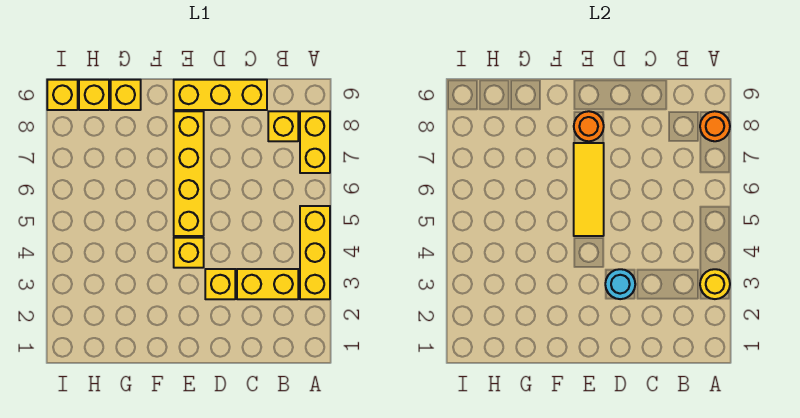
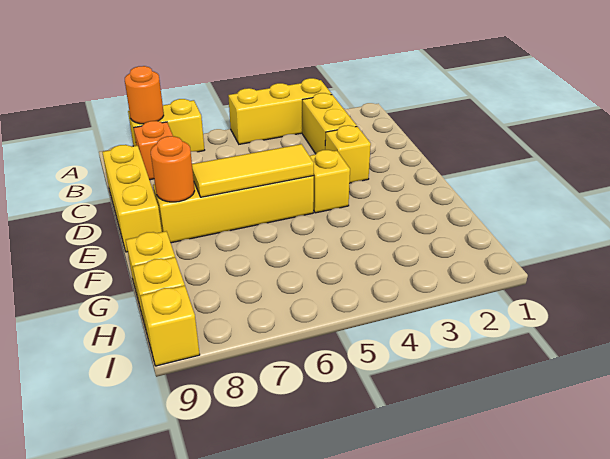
yellow 1x1 round brick [700,269,730,299] -> none
yellow 1x1 brick [268,111,298,141] -> orange 1x1 brick [134,121,173,180]
cyan 1x1 round brick [605,269,635,299] -> none

